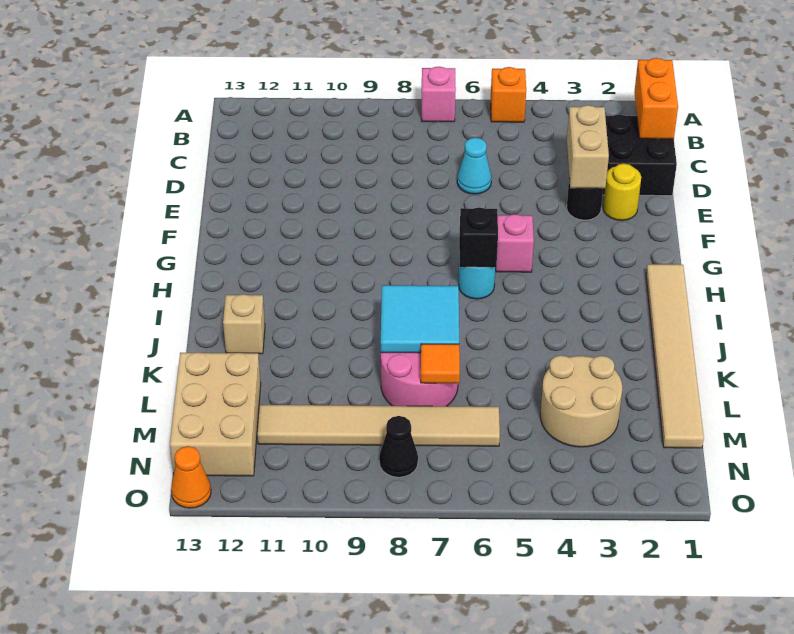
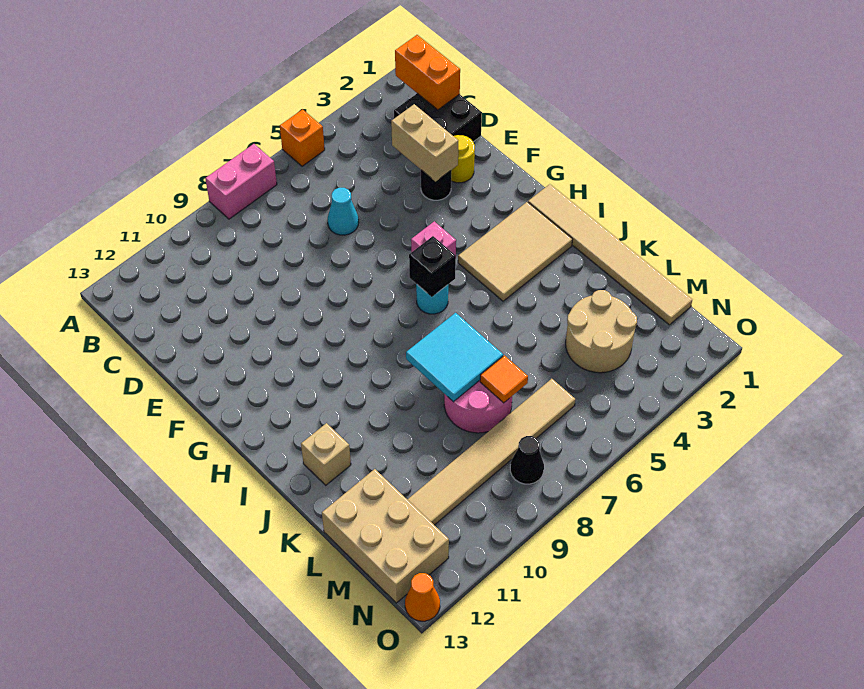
pink 1x1 brick [422,67,456,122] -> pink 1x2 brick [205,144,277,219]
none -> tan 2x3 tile [458,202,573,301]

